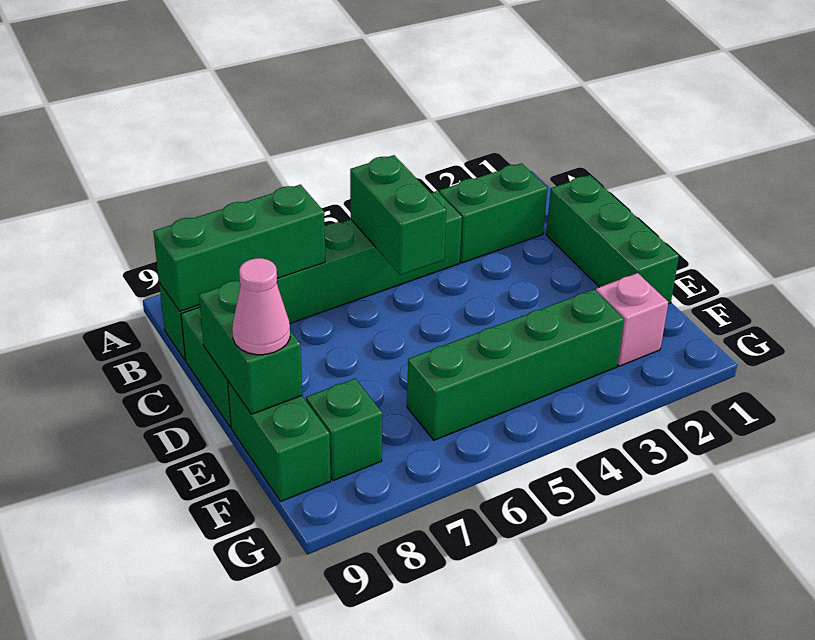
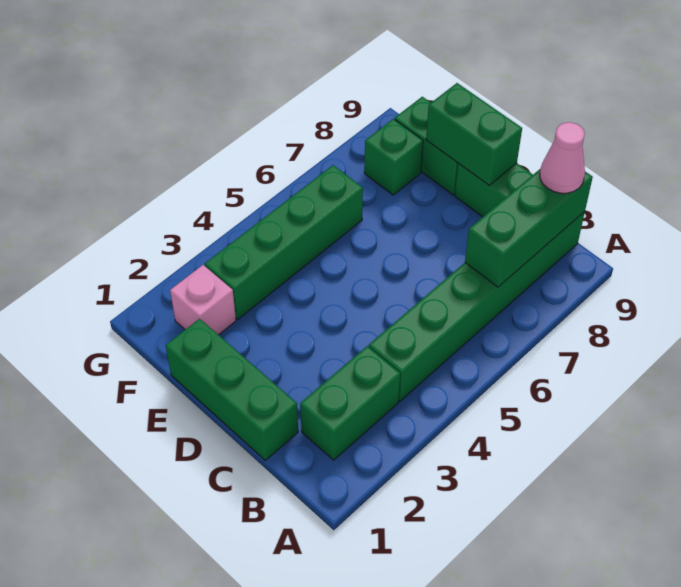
green 1x2 brick [350,155,446,275] -> none
pink 1x1 cone [232,258,290,355] -> pink 1x1 cone moved to [540,122,585,193]

